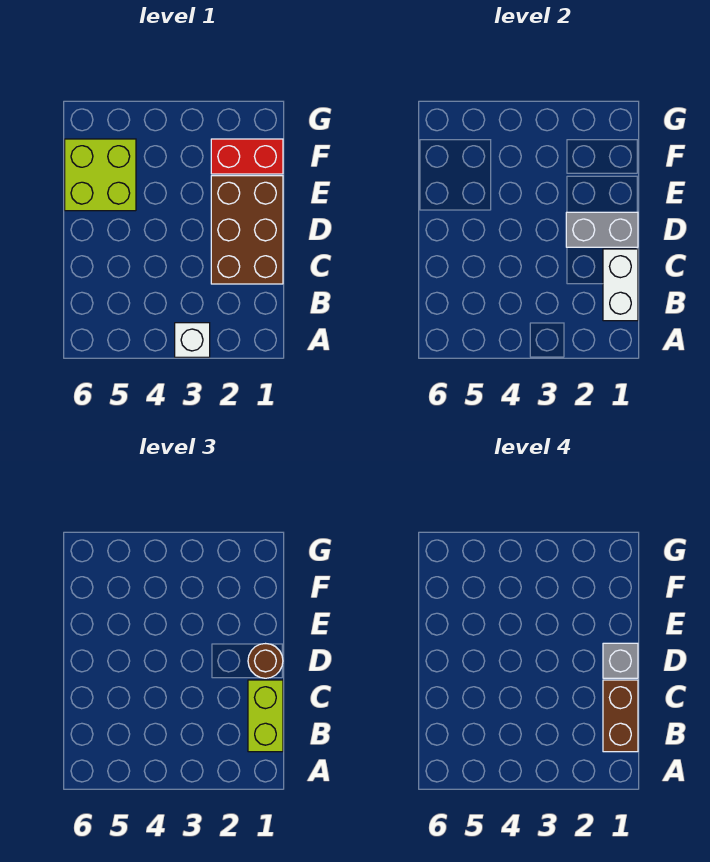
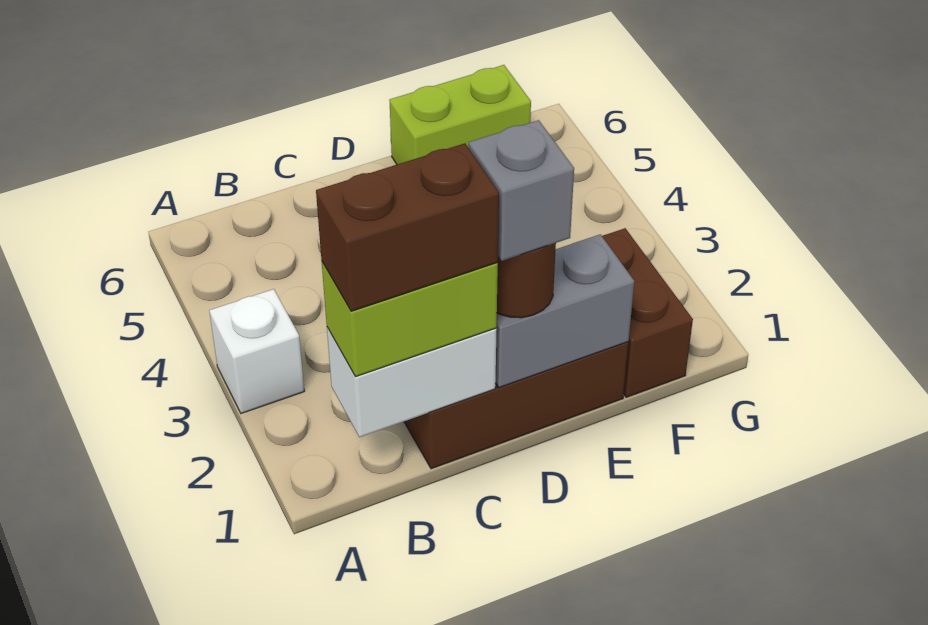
grey 1x2 brick [566,212,638,247] -> grey 1x2 brick turned to [496,234,634,387]
lime 2x2 brick [65,139,136,211] -> lime 1x2 brick [389,65,531,164]
red 1x2 brick [211,139,283,174] -> brown 1x2 brick [602,228,693,397]

